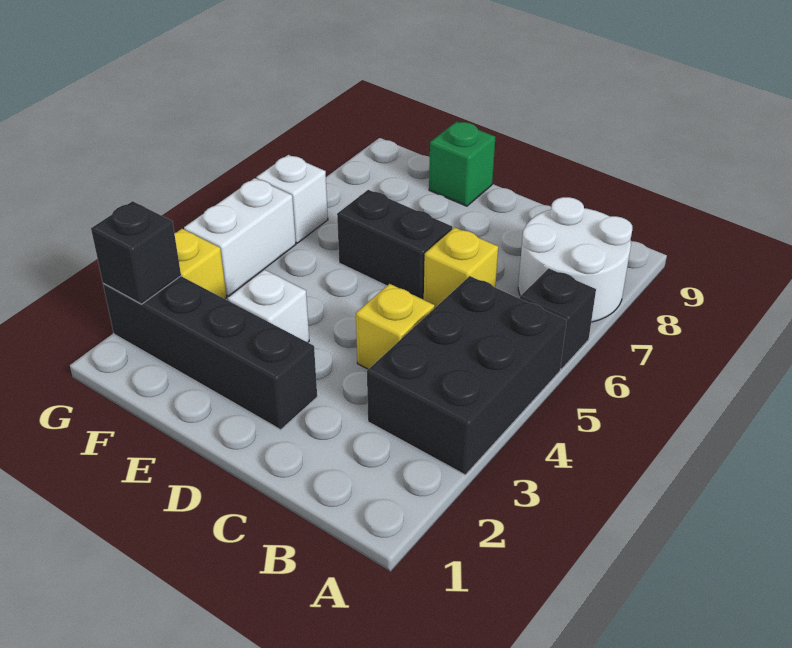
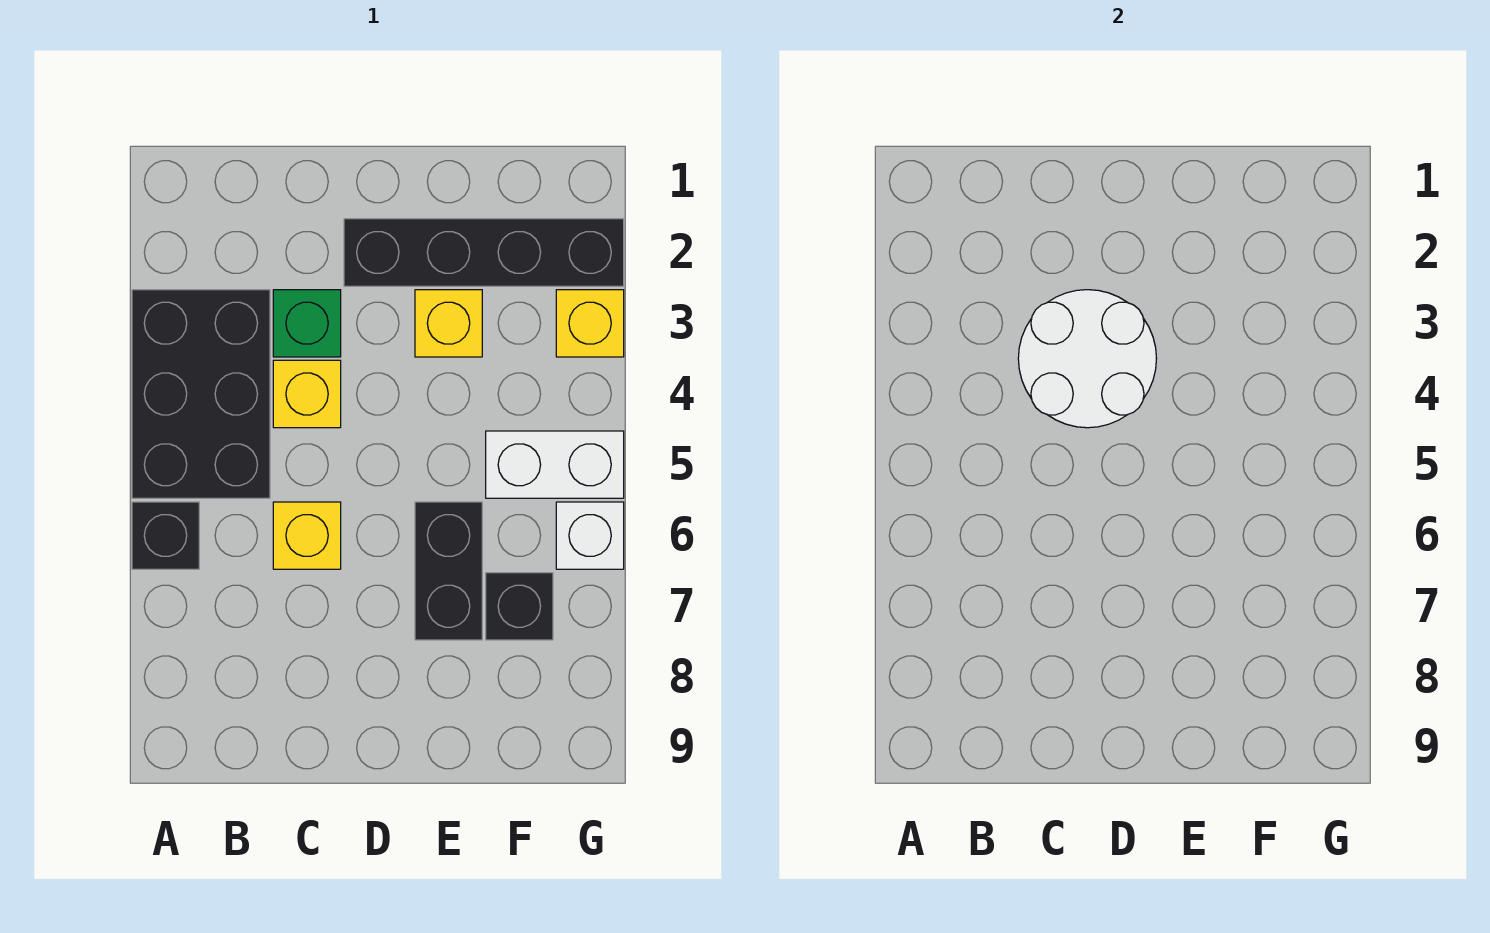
white 2x2 round brick [518,197,632,322] -> white 2x2 round brick moved to [1018,290,1157,428]
black 1x2 brick [337,190,453,300] -> black 1x2 brick turned to [415,502,482,640]
white 1x1 brick [228,270,309,342] -> yellow 1x1 brick [415,290,482,357]
green 1x1 brick [429,122,495,206] -> green 1x1 brick moved to [273,290,341,357]
black 1x1 brick [91,201,181,304] -> black 1x1 brick moved to [486,573,553,640]
white 1x2 brick [184,178,296,296] -> white 1x2 brick turned to [486,431,624,498]

